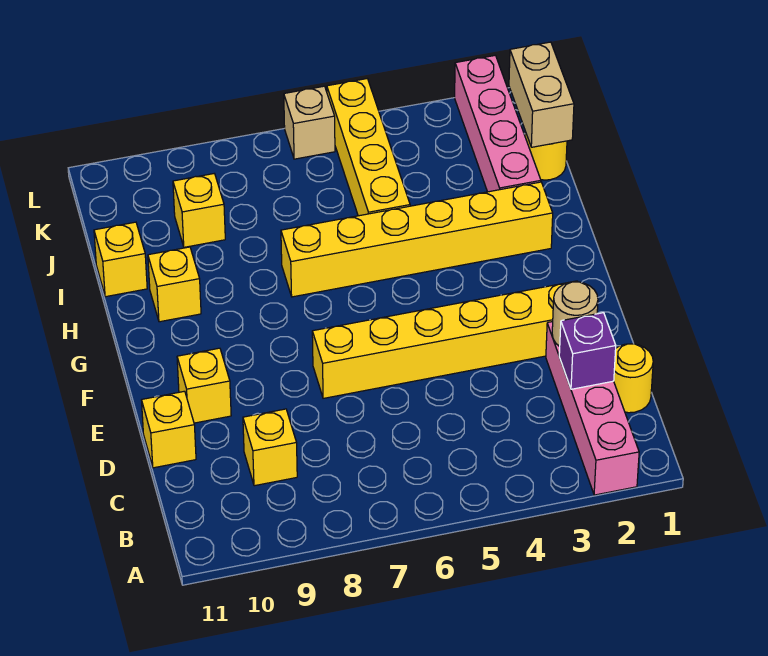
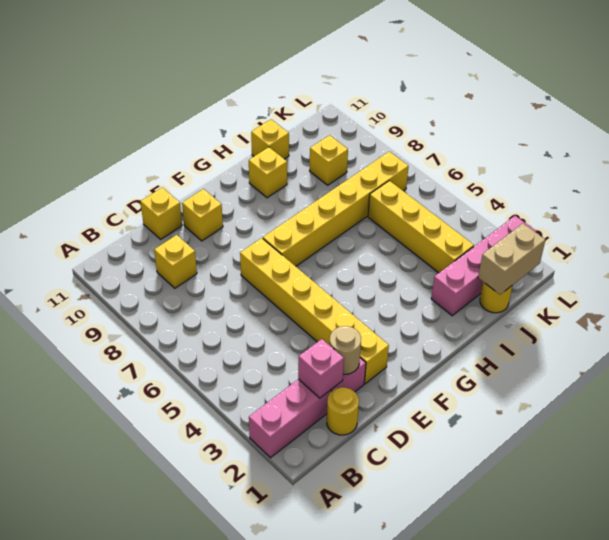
purple 1x1 brick [559,313,616,389] -> pink 1x1 brick [298,339,344,398]
yellow 1x6 brick [281,182,553,297] -> yellow 1x6 brick turned to [263,151,409,266]
yellow 1x4 brick [327,79,410,216] -> yellow 1x4 brick turned to [368,181,474,273]
tan 1x1 brick [284,86,335,159] -> none

